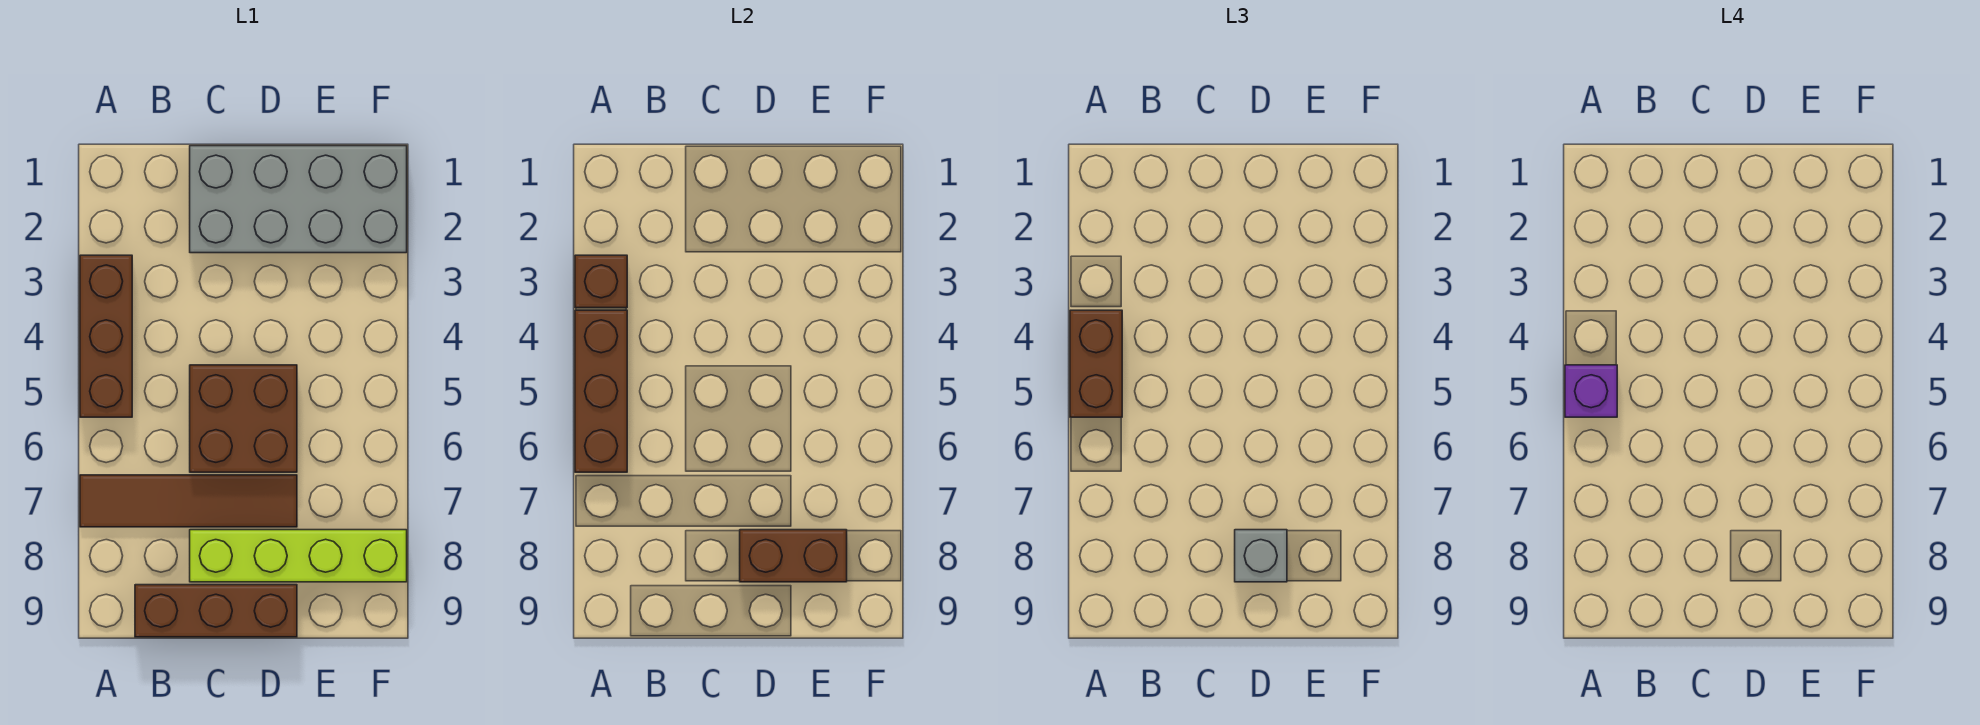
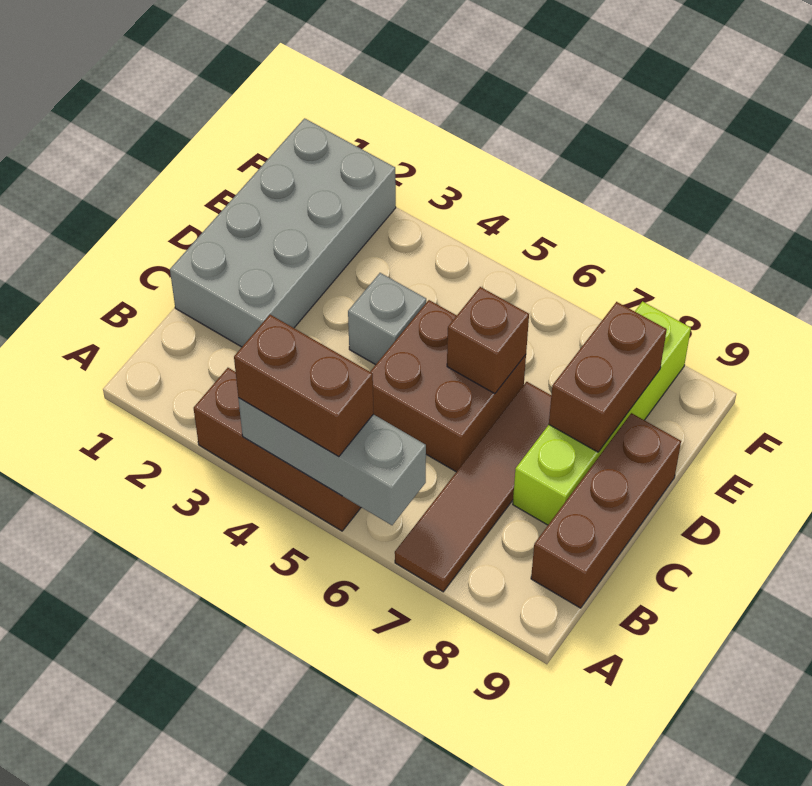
brown 1x1 brick [575,255,627,308] -> brown 1x1 brick moved to [447,287,529,394]
brown 1x3 brick [575,310,627,472] -> grey 1x3 brick [238,398,426,525]
purple 1x1 brick [1565,365,1617,417] -> none
grey 1x1 brick [1235,530,1287,582] -> grey 1x1 brick moved to [348,273,426,365]

